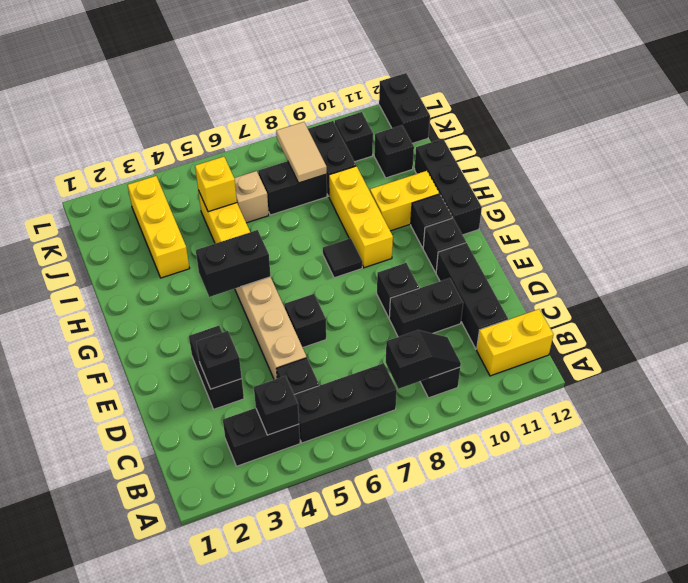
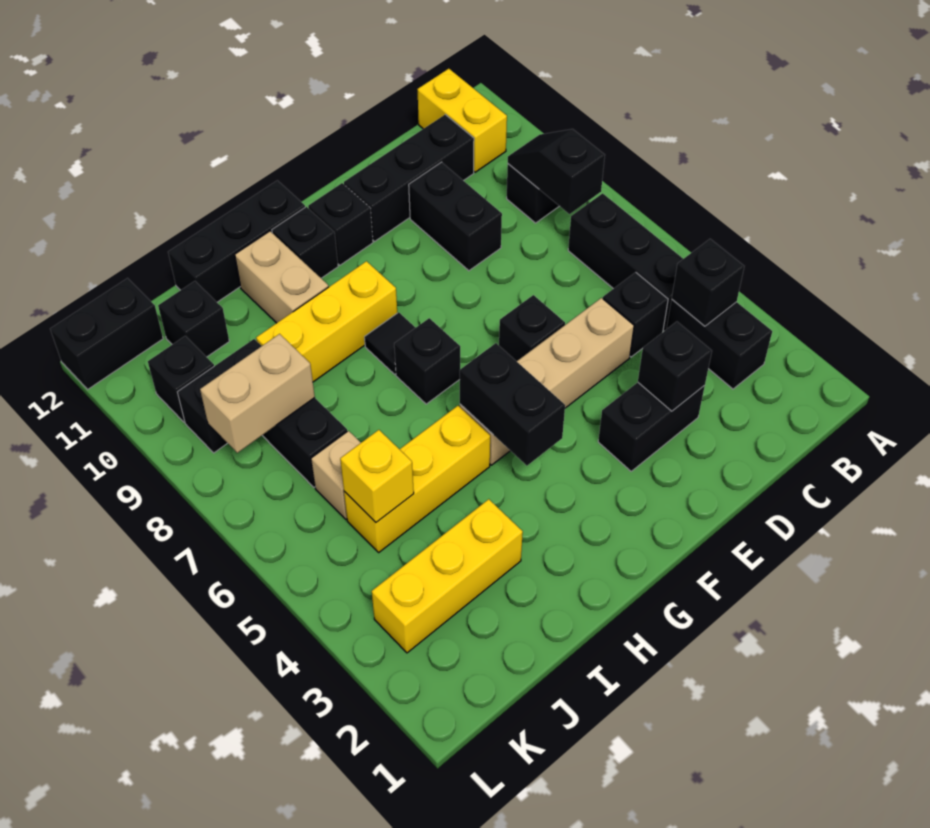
black 1x1 brick [377,263,419,317] -> black 1x1 brick moved to [394,318,460,404]
yellow 1x2 brick [370,171,439,231] -> tan 1x2 brick [235,231,329,323]
tan 1x2 tile [276,122,327,183] -> tan 1x2 brick [200,334,315,453]

